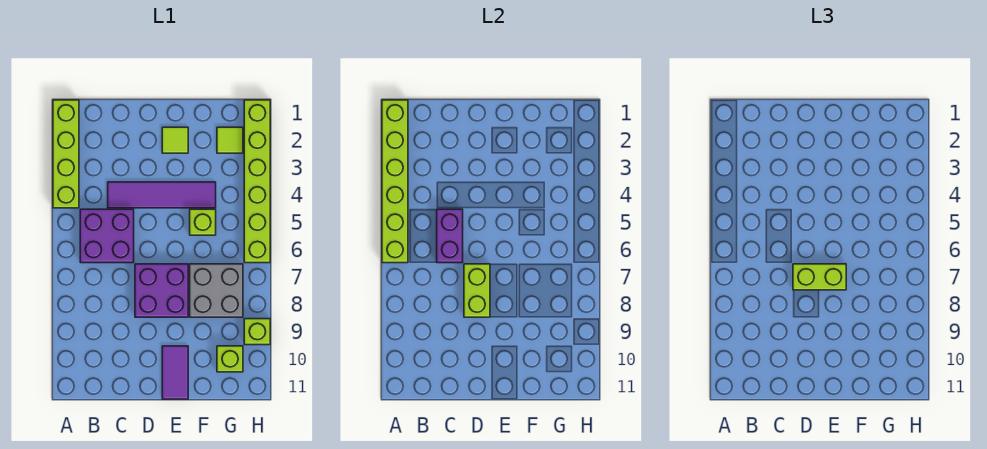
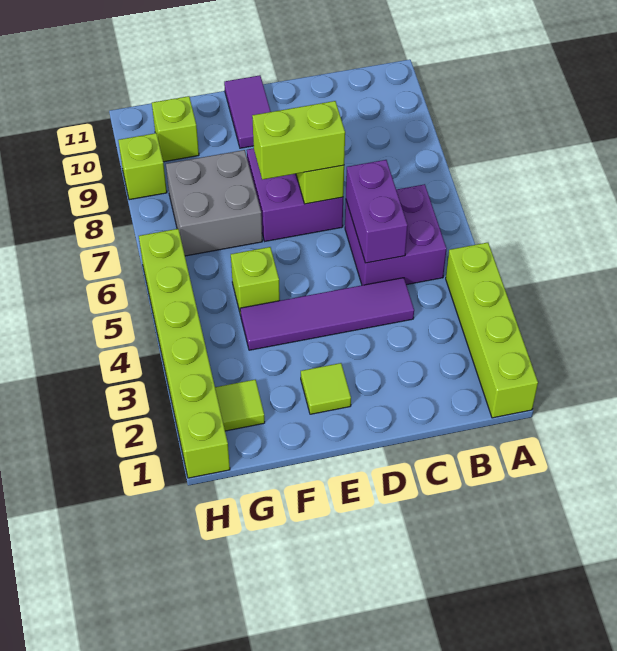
lime 1x6 brick [382,100,408,263] -> none

